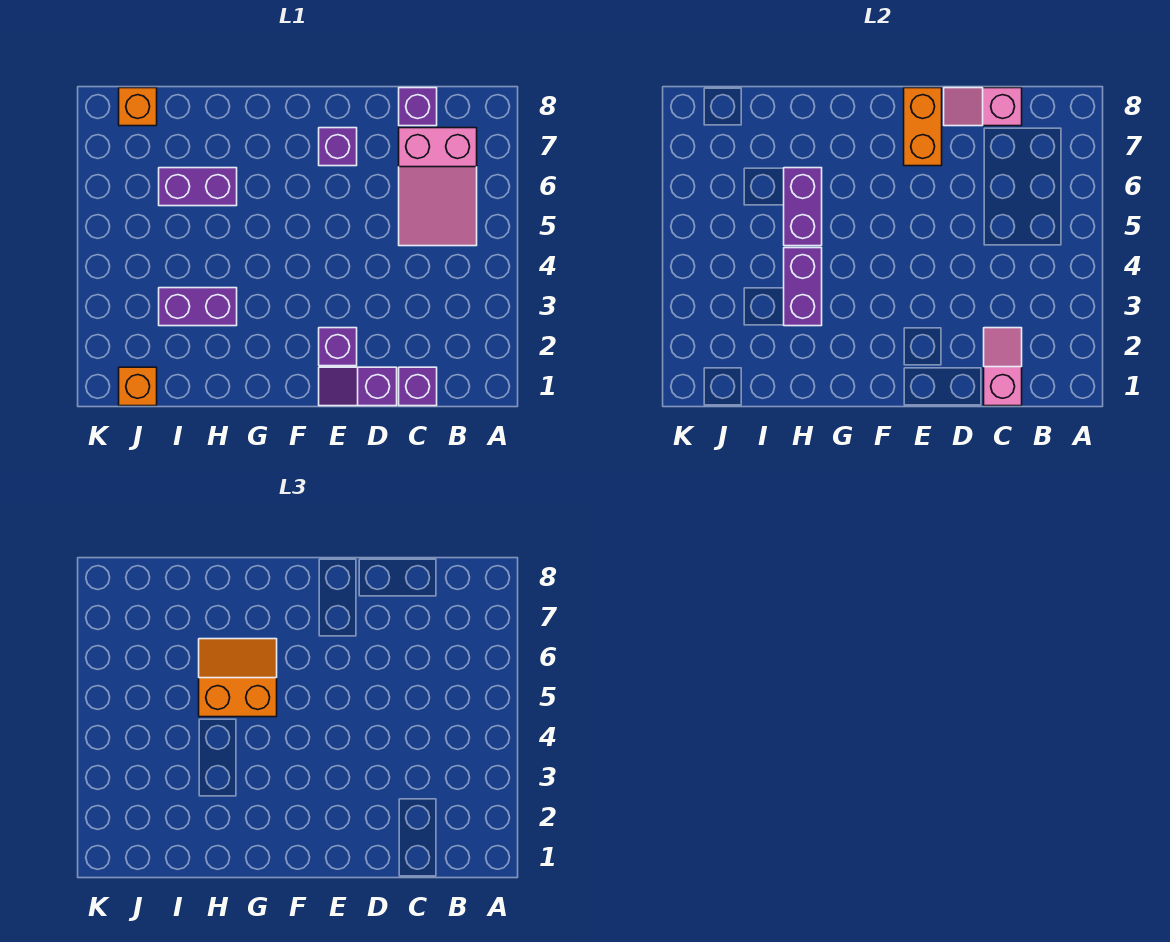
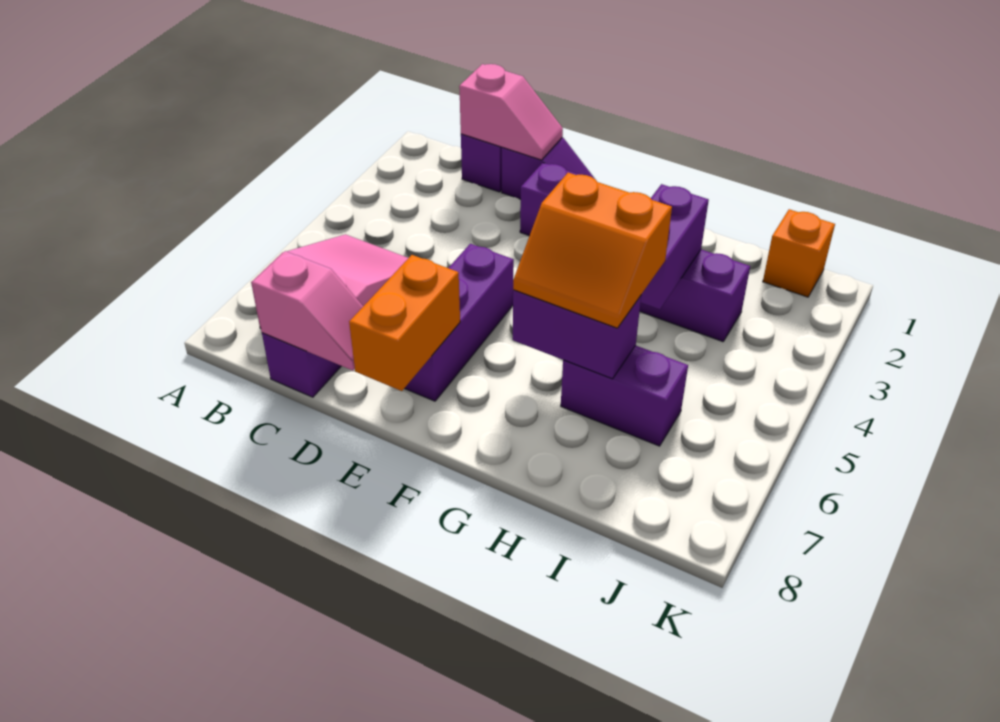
pink 1x2 slope [984,328,1022,406] -> pink 1x2 slope turned to [459,64,563,160]
purple 1x1 brick [319,128,357,166] -> purple 1x3 brick [404,244,514,401]
purple 1x2 brick [784,168,822,246] -> purple 1x2 brick turned to [513,290,641,379]
orange 1x1 brick [119,88,157,126] -> none

